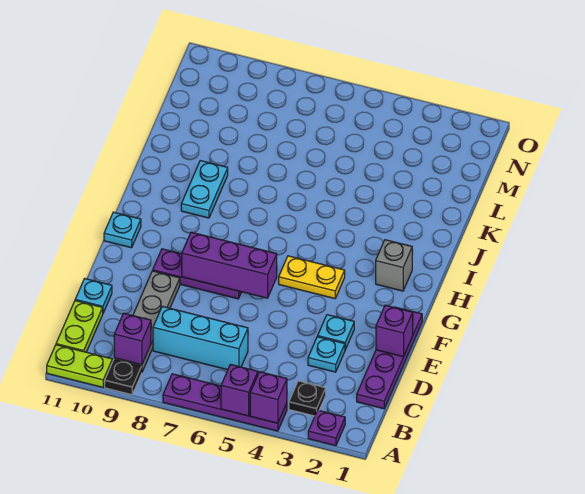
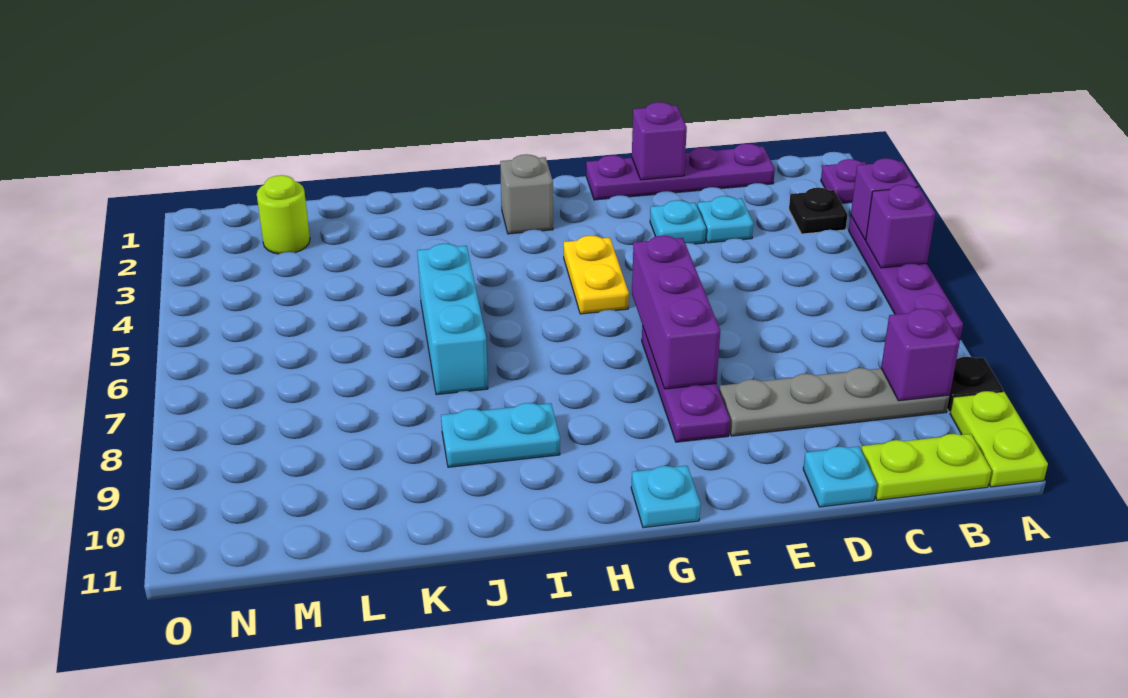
cyan 1x3 brick [153,306,248,370] -> cyan 1x3 brick moved to [417,244,488,395]
none -> lime 1x1 round brick [257,175,310,254]

